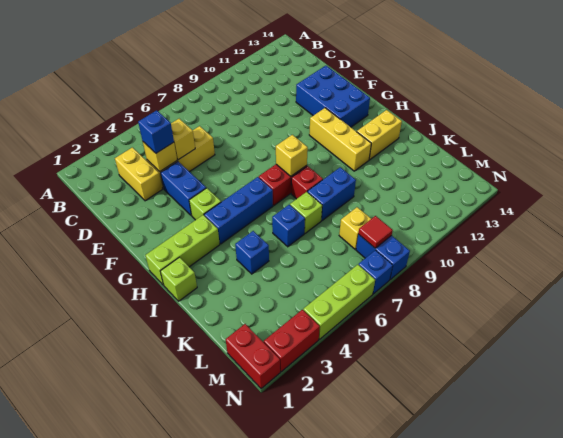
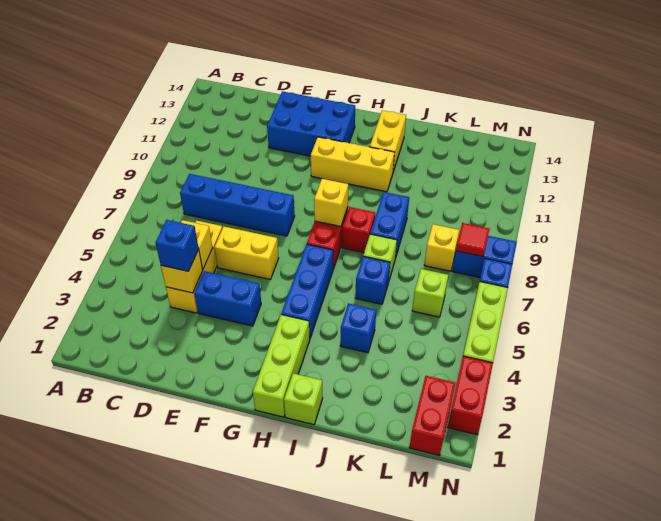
yellow 1x2 brick [115,147,162,201] -> yellow 1x2 brick moved to [214,227,279,279]
none -> blue 1x4 brick [180,174,295,236]
lime 1x1 brick [189,188,221,220] -> lime 1x1 brick moved to [412,269,448,317]
red 1x2 brick [226,324,280,389] -> red 1x2 brick turned to [410,376,455,455]

